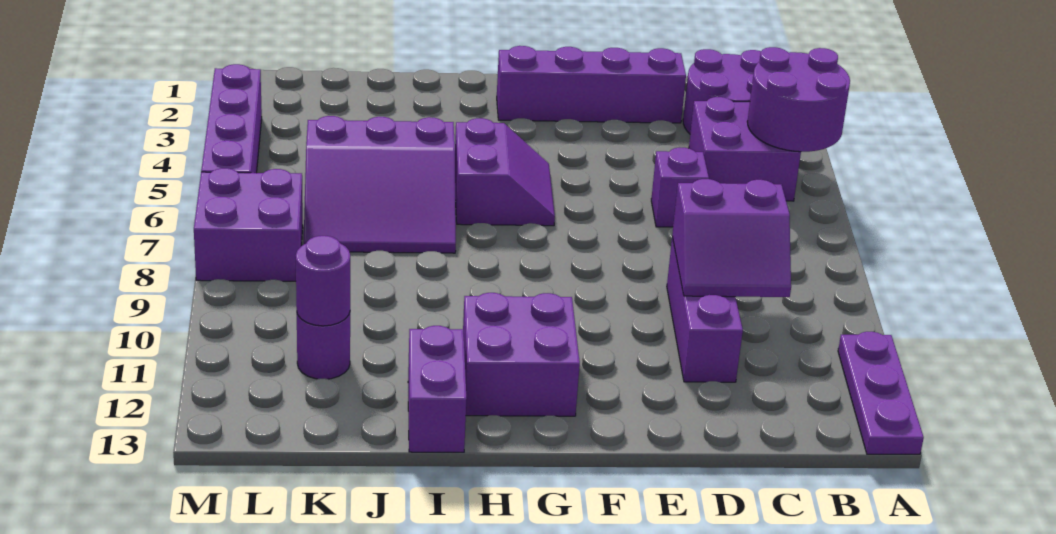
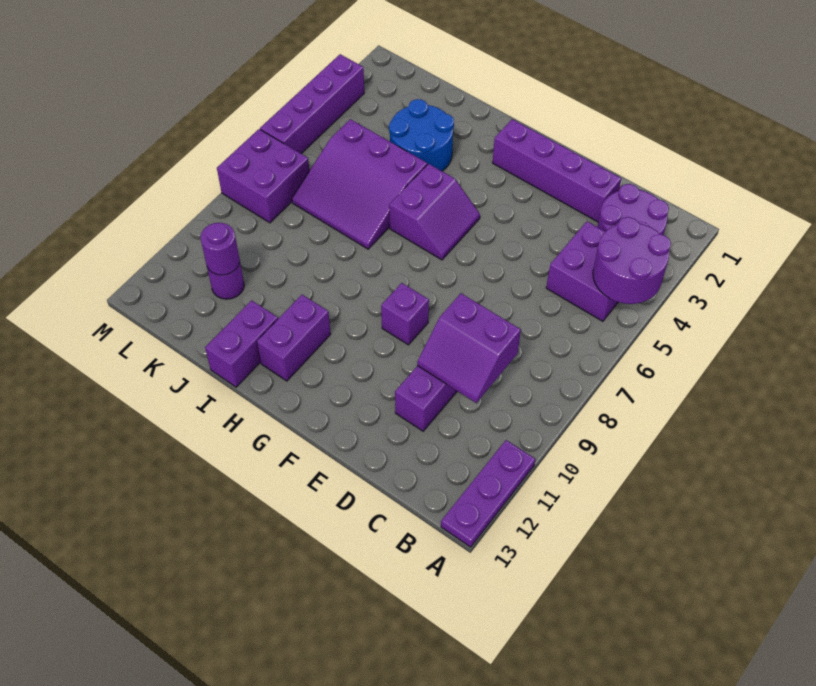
purple 1x1 brick [651,148,709,227] -> purple 1x1 brick moved to [381,283,429,345]
purple 2x2 brick [463,293,580,416] -> purple 1x2 brick [257,295,331,381]
none -> blue 2x2 round brick [389,99,454,171]

